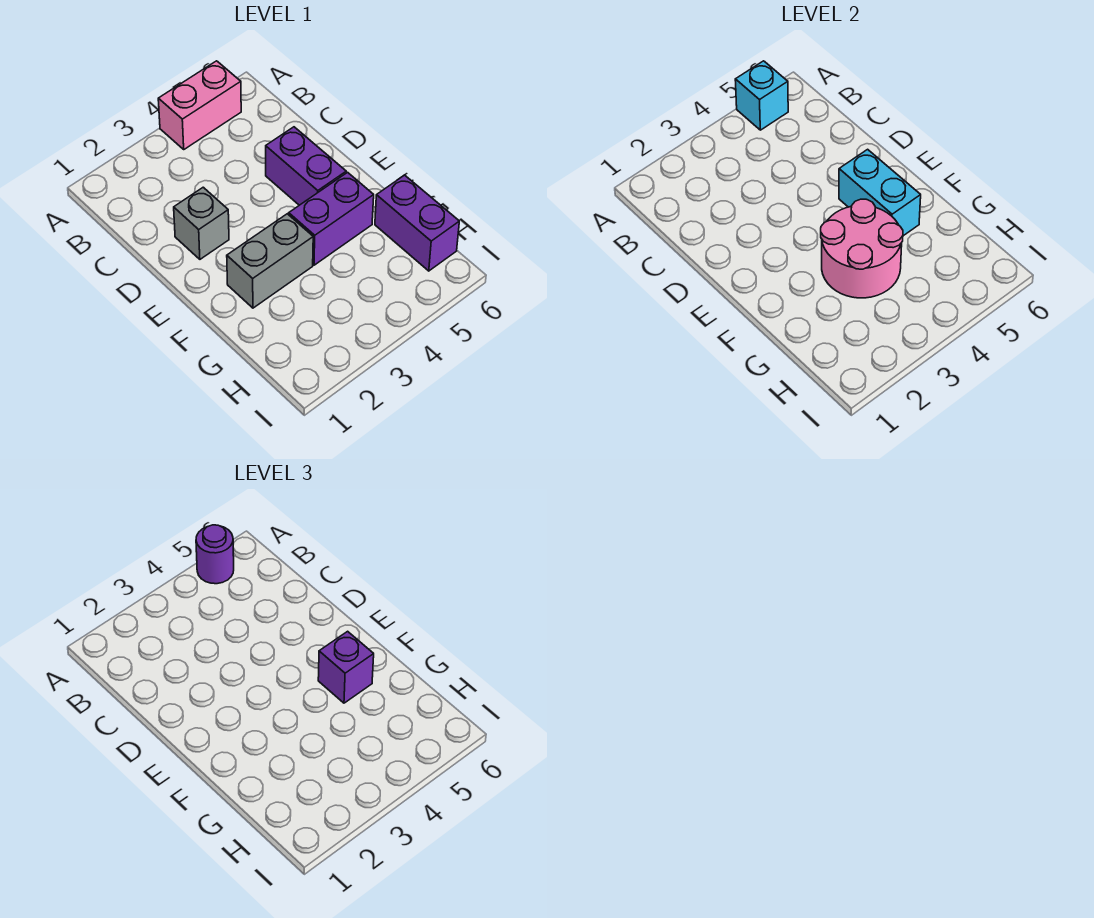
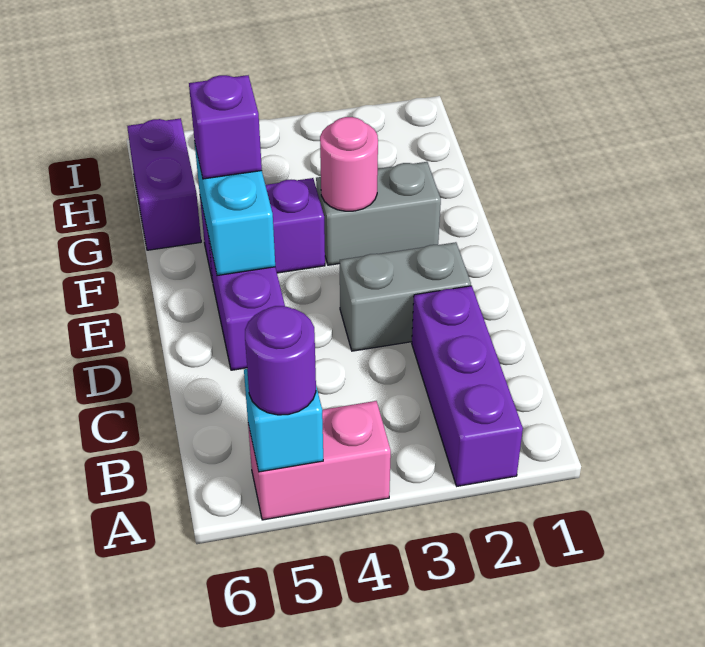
none -> purple 1x3 brick [412,286,523,486]
grey 1x1 brick [174,187,229,259] -> grey 1x2 brick [340,242,471,351]
pink 2x2 round brick [821,199,903,298] -> pink 1x1 round brick [320,117,378,211]

